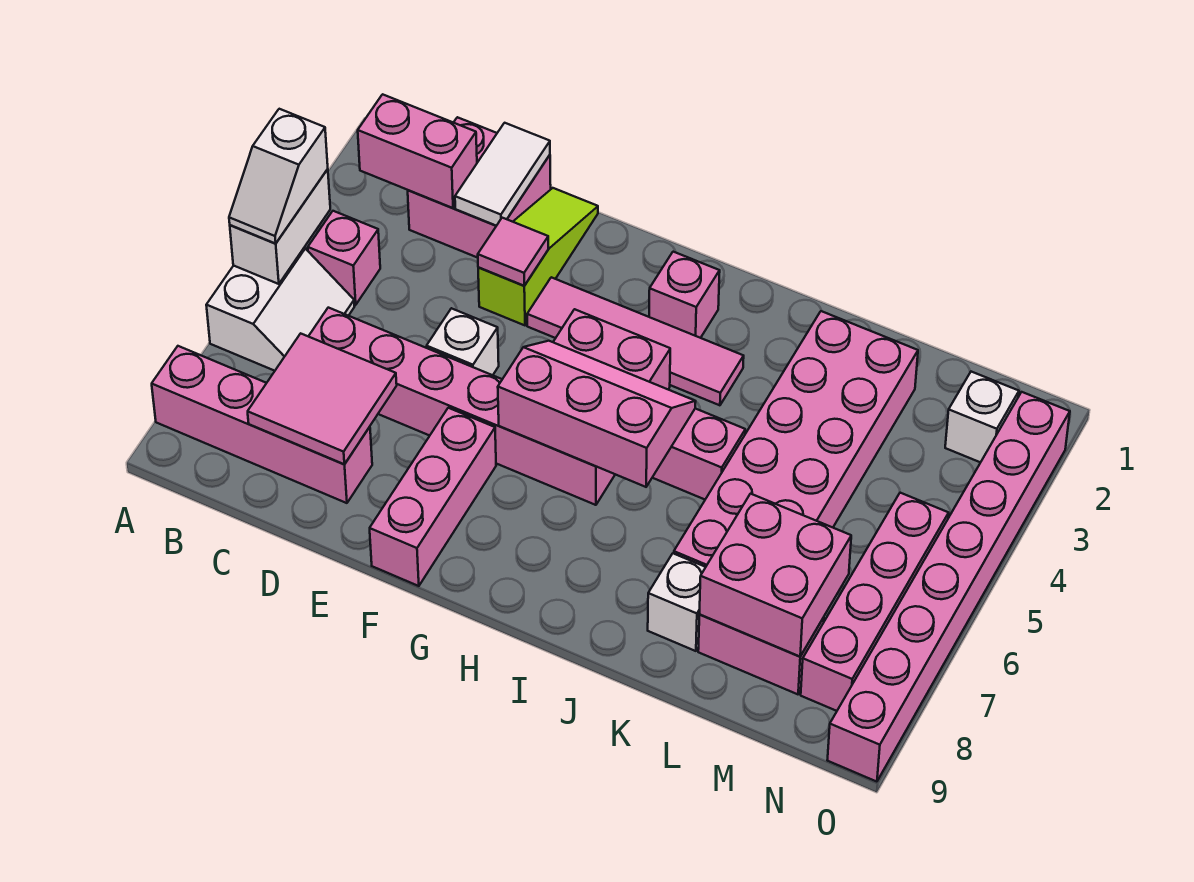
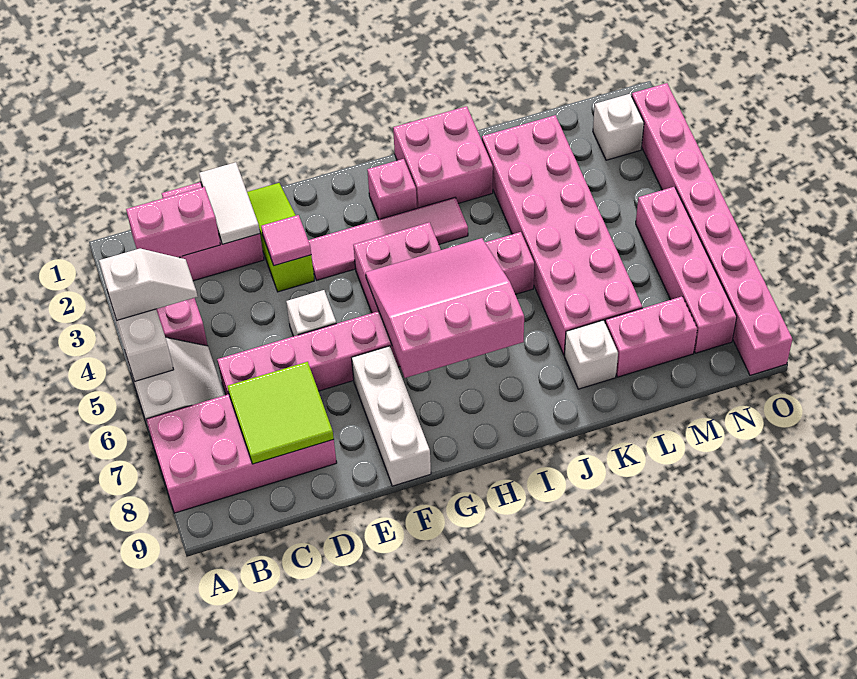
white 1x2 slope [229,109,328,243] -> white 1x2 slope turned to [99,248,198,320]
pink 1x4 brick [152,346,372,503] -> pink 2x4 brick [146,394,337,513]
pink 2x2 tile [248,333,397,464] -> lime 2x2 tile [227,362,334,464]
pink 1x3 brick [370,408,496,586] -> white 1x3 brick [352,346,431,486]
pink 2x3 slope [498,341,696,487] -> pink 3x3 slope [366,238,524,378]
pink 2x2 brick [699,494,851,656] -> pink 2x2 brick moved to [393,106,493,208]

